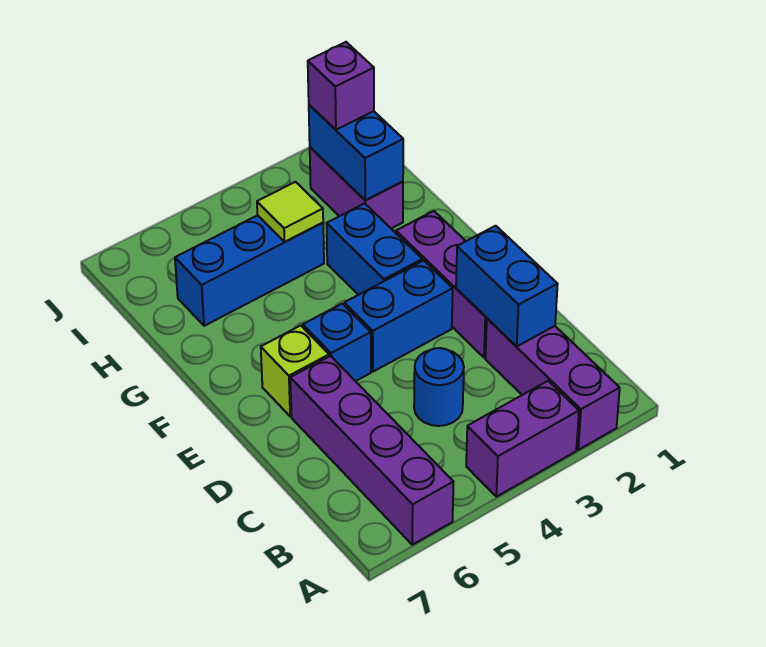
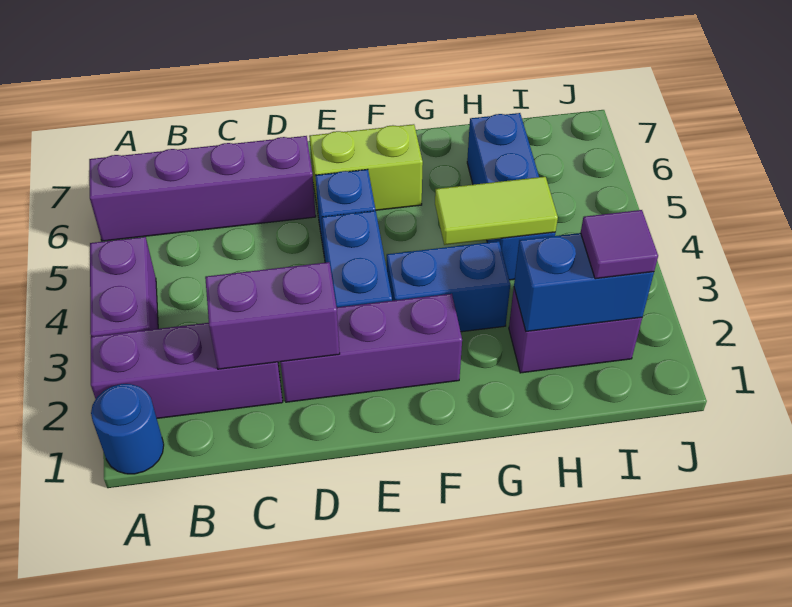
blue 1x2 brick [456,226,558,347] -> purple 1x2 brick [205,262,340,369]
blue 1x1 round brick [414,348,464,426] -> blue 1x1 round brick moved to [91,384,164,474]
lime 1x1 brick [261,326,329,416] -> lime 1x2 brick [309,124,423,211]
lime 1x1 tile [257,182,323,242] -> lime 1x2 tile [435,177,558,245]
purple 1x1 brick [308,42,374,130] -> purple 1x1 tile [581,210,658,279]

